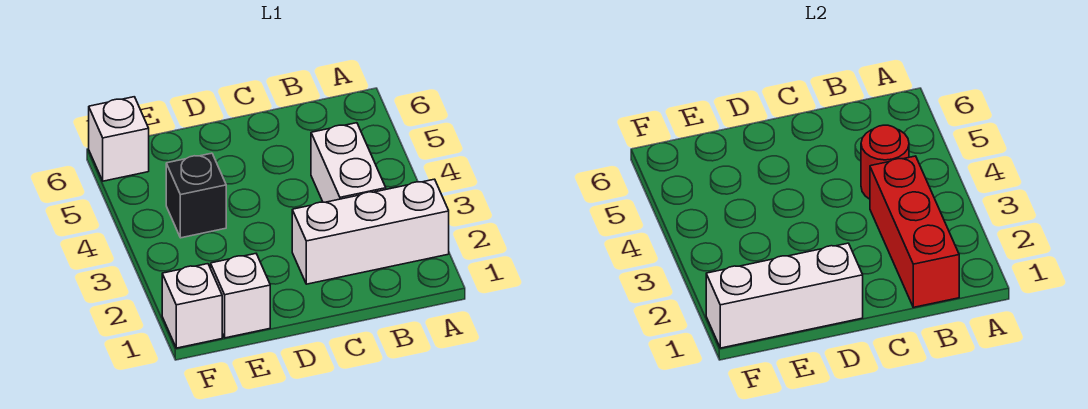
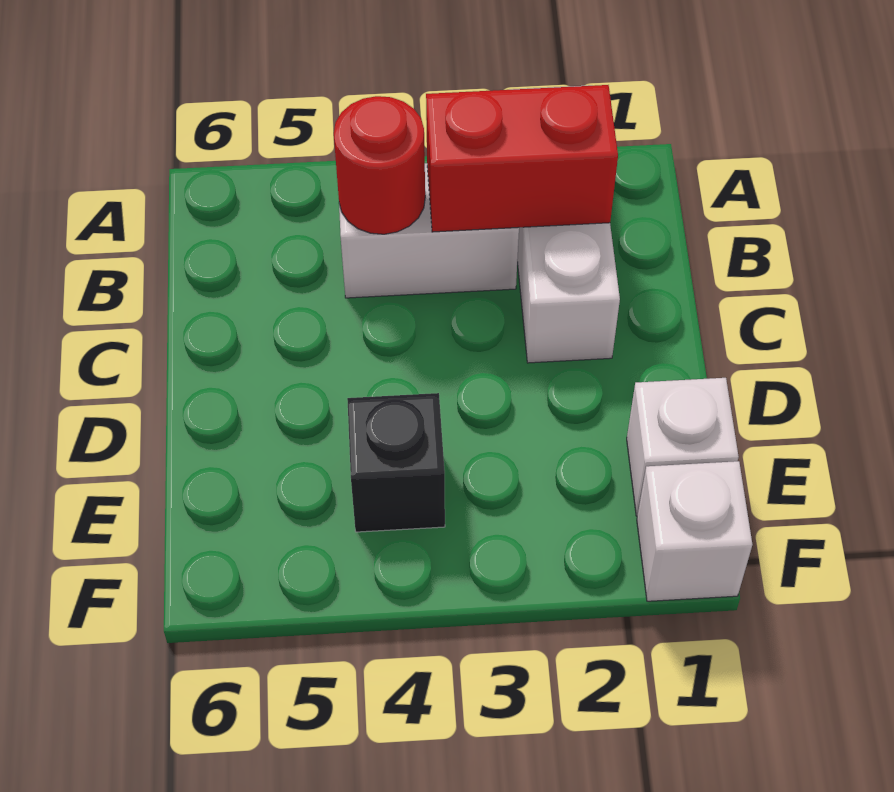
red 1x3 brick [870,156,959,307] -> red 1x2 brick [426,85,618,232]
white 1x3 brick [706,243,863,348] -> none
white 1x1 brick [89,97,149,181] -> none

